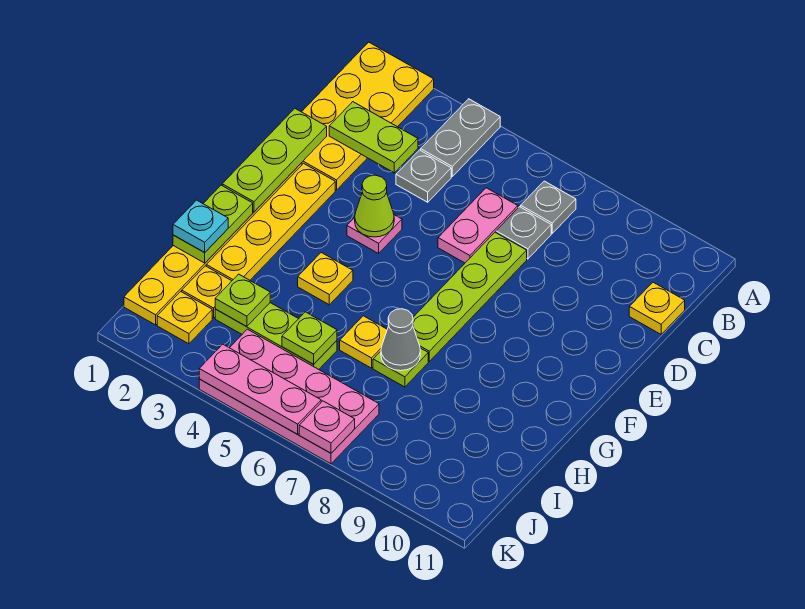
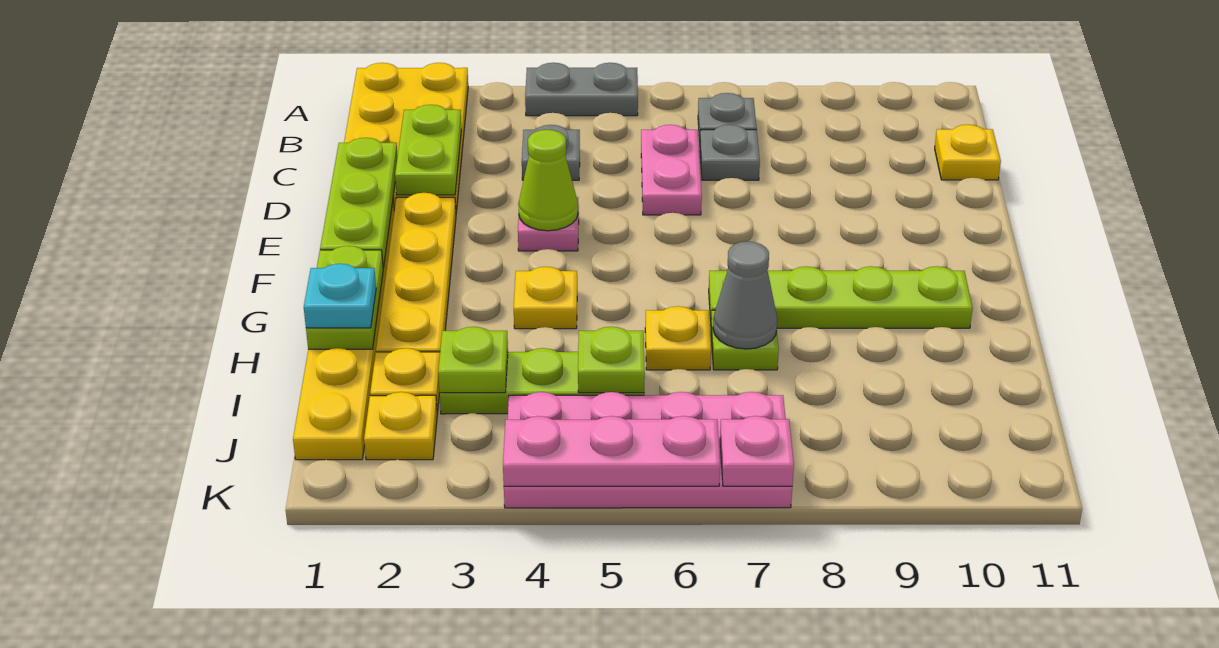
grey 1x2 plate [421,99,500,176] -> grey 1x2 plate turned to [525,63,638,116]
lime 1x2 plate [329,102,418,173] -> lime 1x2 plate turned to [395,105,461,195]
lime 1x4 plate [413,232,527,361] -> lime 1x4 plate turned to [709,266,973,328]

